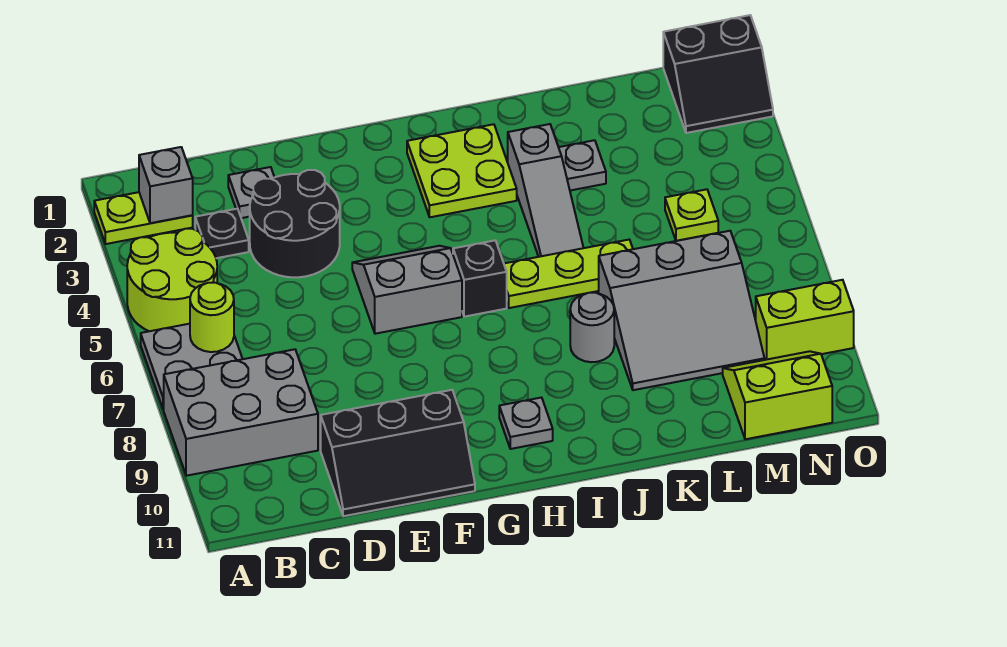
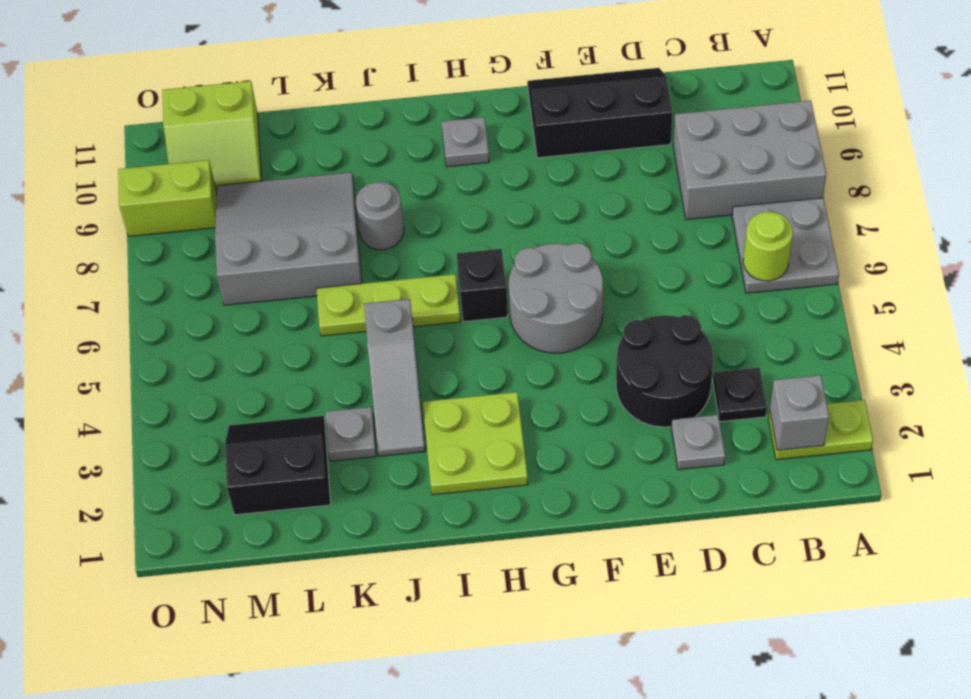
lime 2x2 round brick [127,229,217,331] -> none
grey 2x2 slope [352,246,462,334] -> grey 2x2 round brick [509,243,603,353]
grey 1x3 slope [508,124,583,257] -> grey 1x3 slope turned to [364,299,425,456]
lime 1x1 plate [665,189,718,241] -> none
black 2x2 slope [663,15,773,133] -> black 2x2 slope moved to [225,416,331,515]

